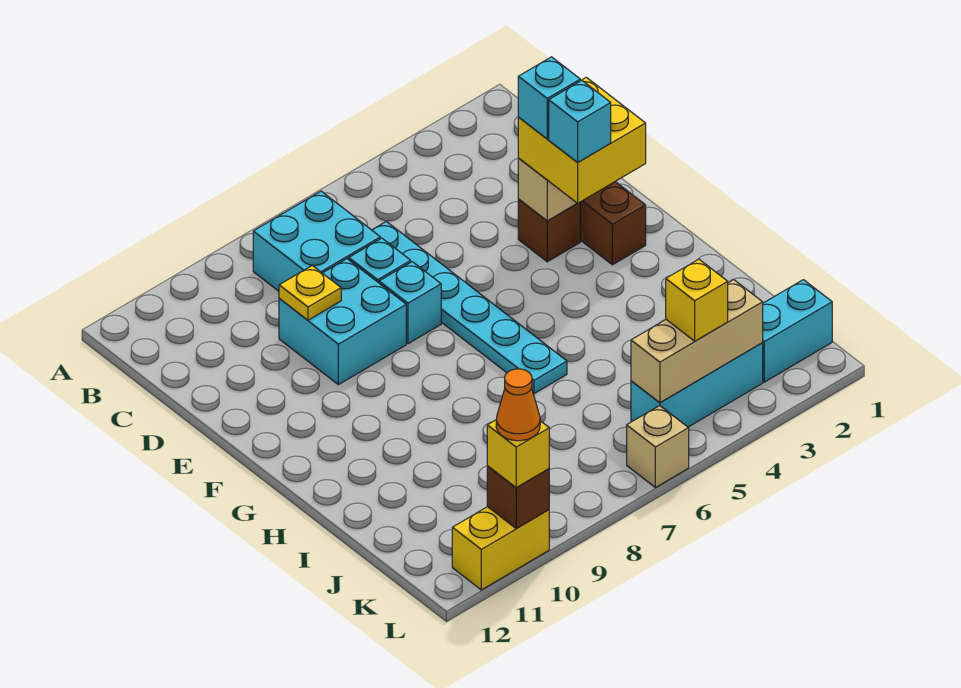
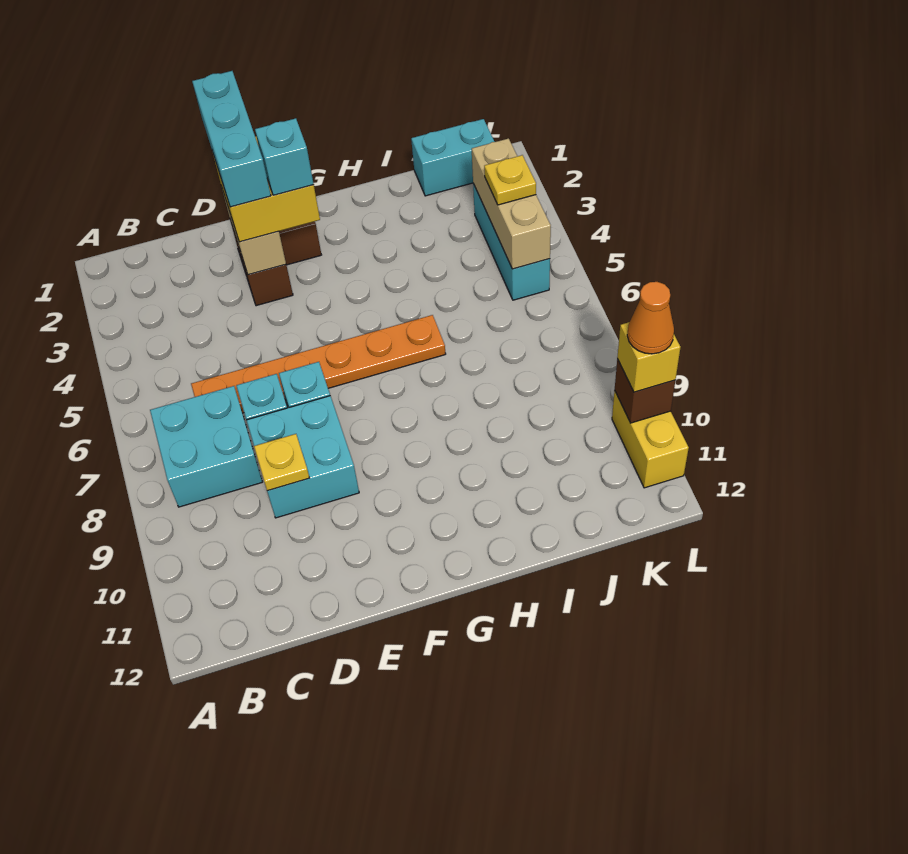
cyan 1x6 plate [372,222,567,394] -> orange 1x6 plate [191,315,446,413]
cyan 1x1 brick [518,57,580,139] -> cyan 1x3 brick [192,71,271,207]
cyan 1x2 brick [762,280,832,382] -> cyan 1x2 brick turned to [411,119,494,196]
yellow 1x1 brick [666,259,728,341] -> yellow 1x1 plate [484,155,536,205]
tan 1x1 brick [627,406,689,488] -> none

